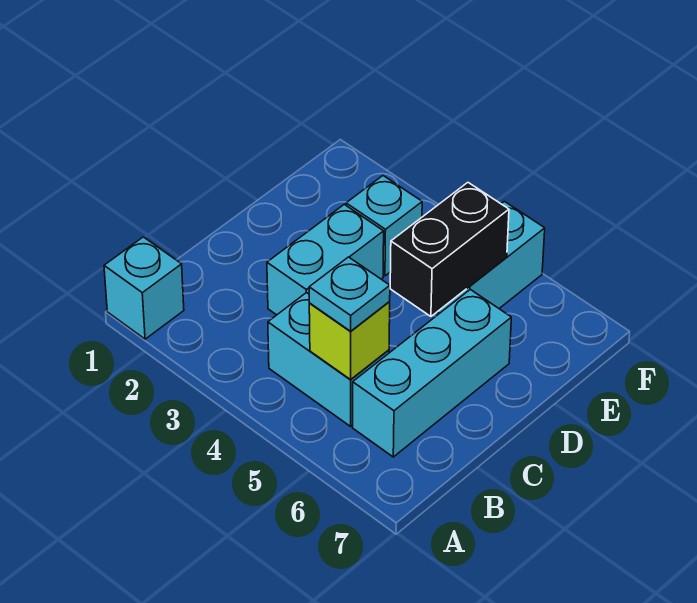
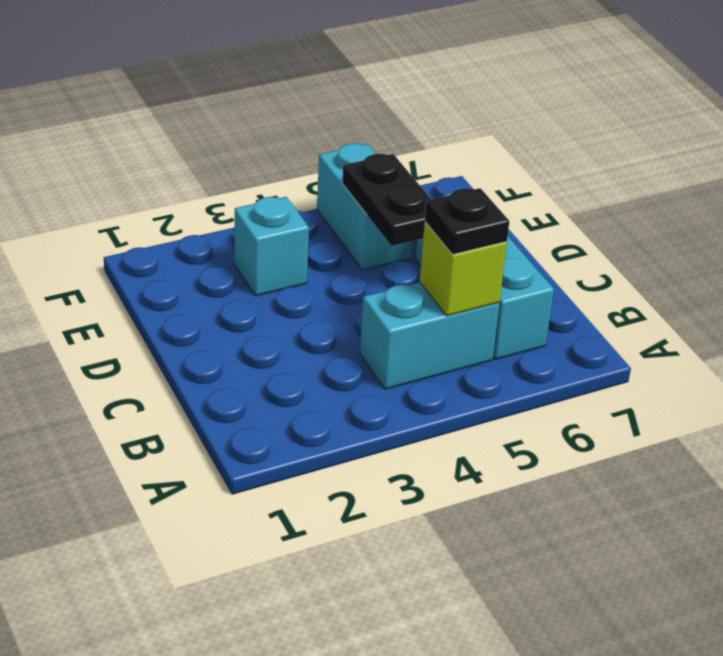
cyan 1x1 brick [104,237,184,339] -> none
cyan 1x1 plate [309,257,390,331] -> black 1x1 plate [425,188,509,255]
cyan 1x2 brick [267,204,384,315] -> none
black 1x2 brick [390,183,509,316] -> black 1x2 plate [342,154,431,246]

